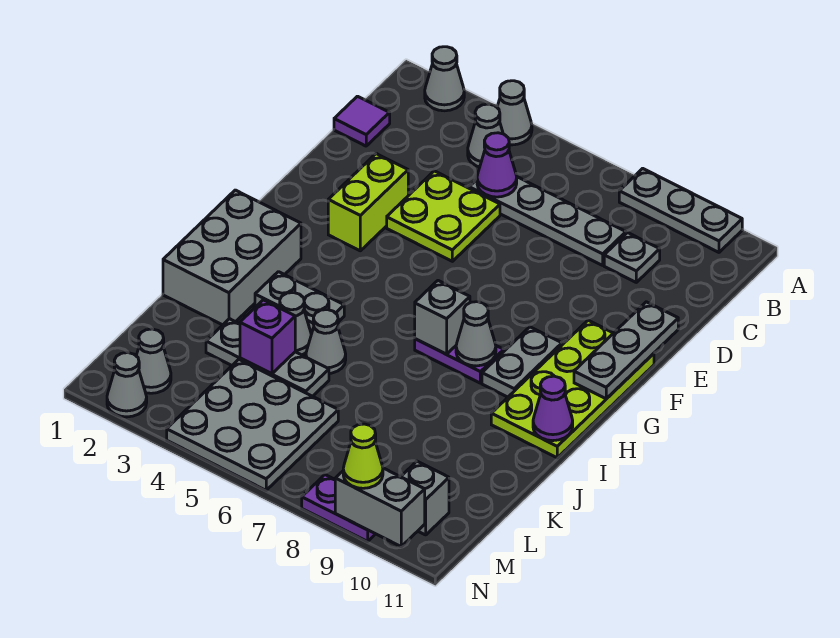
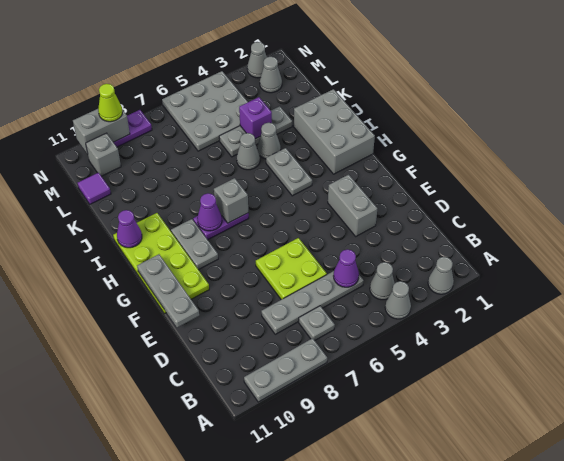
purple 1x1 tile [334,96,390,146] -> purple 1x1 tile moved to [78,173,111,204]
grey 1x1 plate [604,233,660,282] -> grey 1x1 plate moved to [299,306,335,340]
lime 2x2 plate [387,171,500,261] -> lime 2x2 plate moved to [256,238,327,300]
lime 1x2 brick [328,154,408,251] -> grey 1x2 brick [328,175,377,236]
grey 1x1 cone [456,302,496,366] -> purple 1x1 cone [197,193,222,231]
grey 1x2 plate [255,272,344,334] -> grey 1x2 plate turned to [266,148,312,196]

